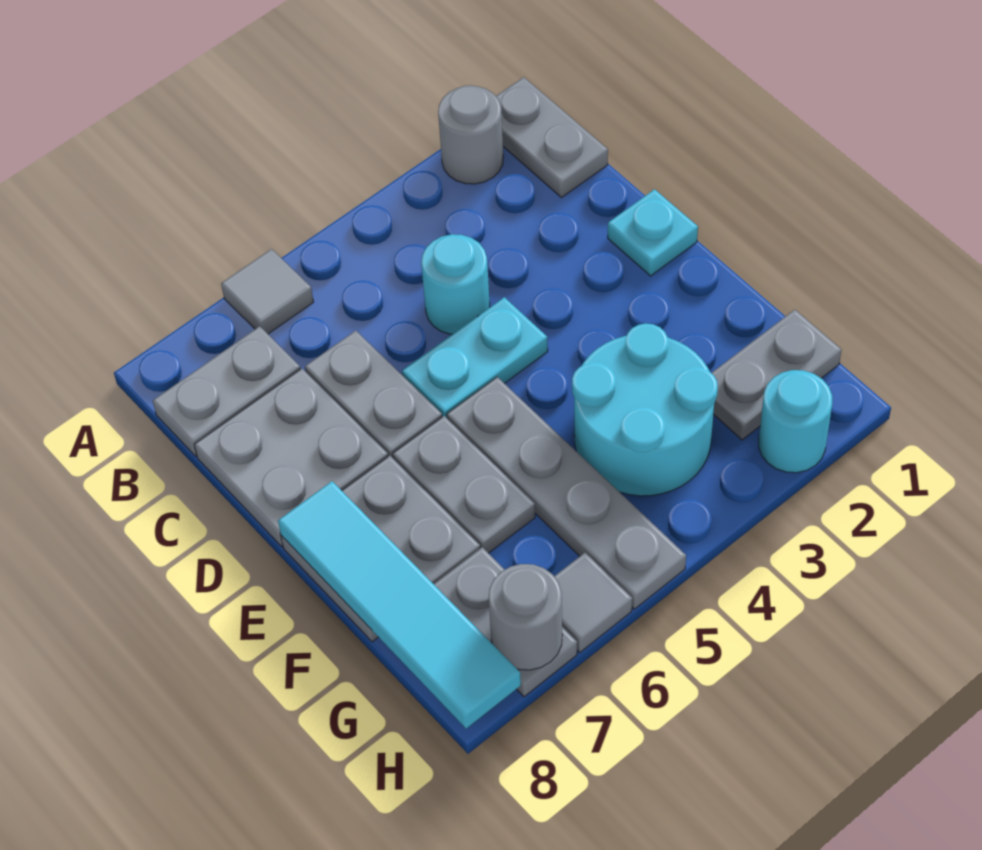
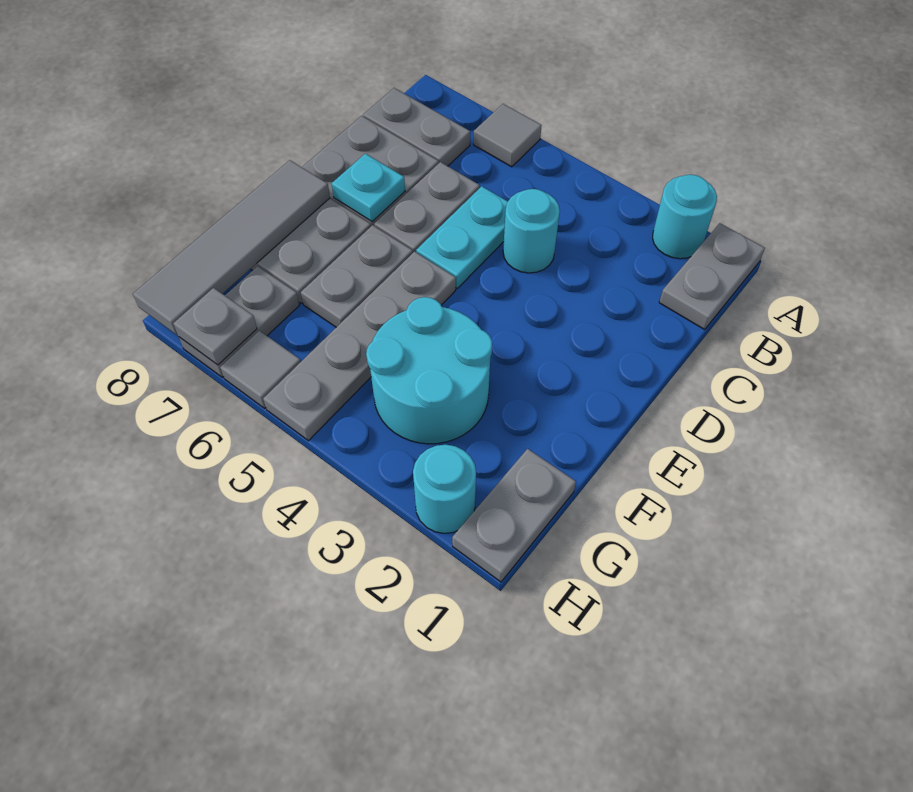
grey 1x1 round brick [438,85,503,184] -> cyan 1x1 round brick [653,175,717,259]
cyan 1x1 plate [608,189,698,276] -> cyan 1x1 plate moved to [332,154,405,222]
cyan 1x2 plate [402,297,548,418] -> cyan 1x2 plate turned to [416,186,508,288]
cyan 1x4 tile [278,481,521,729] -> grey 1x4 tile [133,160,330,335]
grey 1x2 plate [712,310,842,440] -> grey 1x2 plate turned to [452,449,576,582]
grey 1x1 round brick [489,564,562,670] -> grey 1x1 plate [173,288,257,365]

